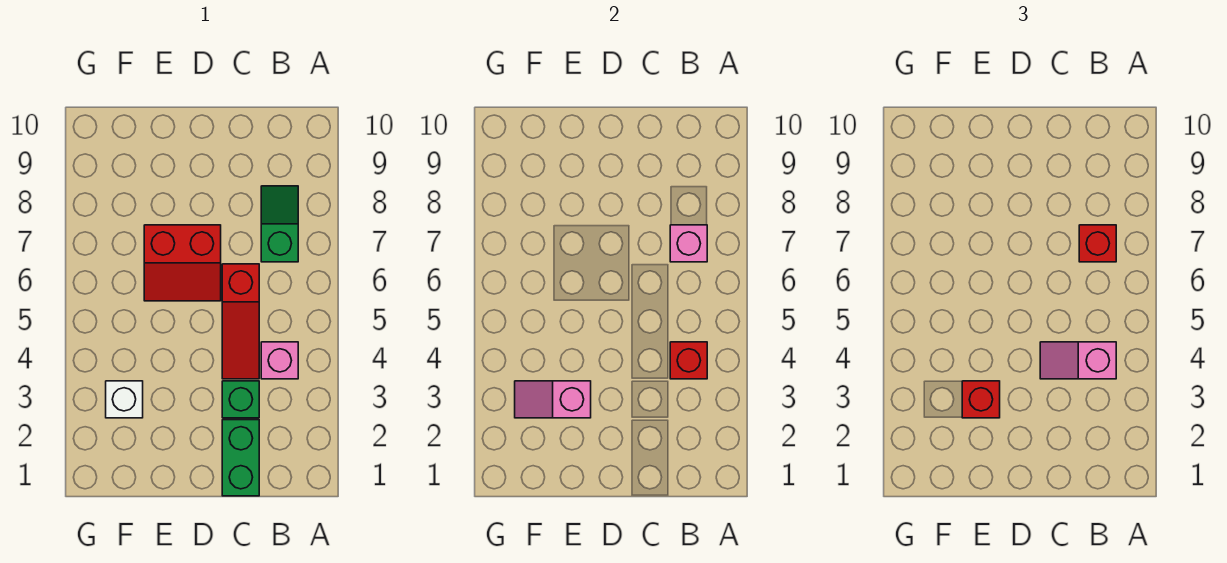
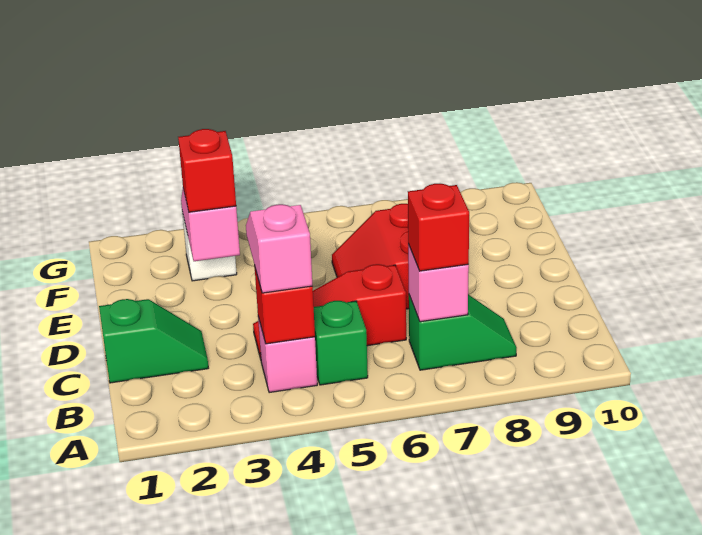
green 1x2 brick [222,420,259,496] -> green 1x2 slope [99,299,208,383]
green 1x1 brick [222,381,259,418] -> green 1x1 brick moved to [314,301,368,385]

